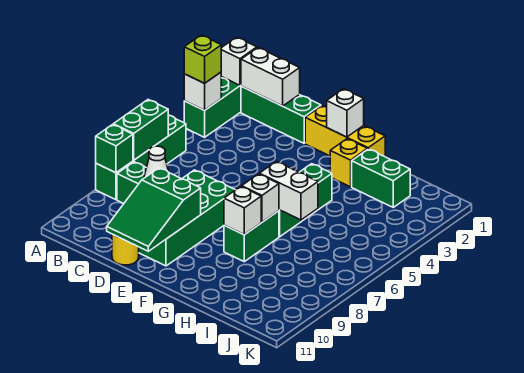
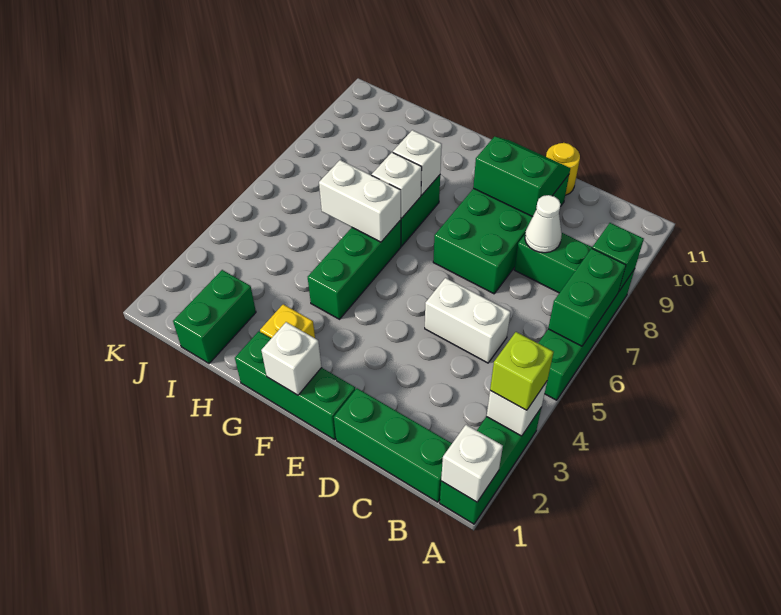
white 1x2 brick [241,48,300,106] -> white 1x2 brick moved to [425,278,511,363]
green 2x3 slope [107,168,201,251] -> green 2x2 slope [473,137,570,217]
yellow 1x3 brick [305,106,385,157] -> green 1x3 brick [235,331,355,440]
green 1x2 brick [352,149,410,207] -> green 1x2 brick turned to [173,270,256,363]

